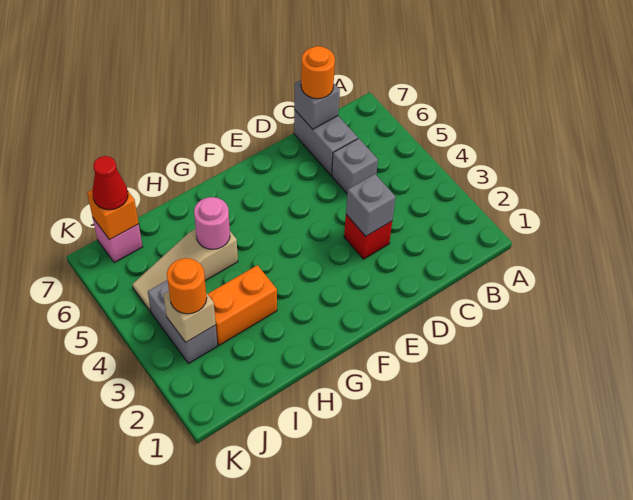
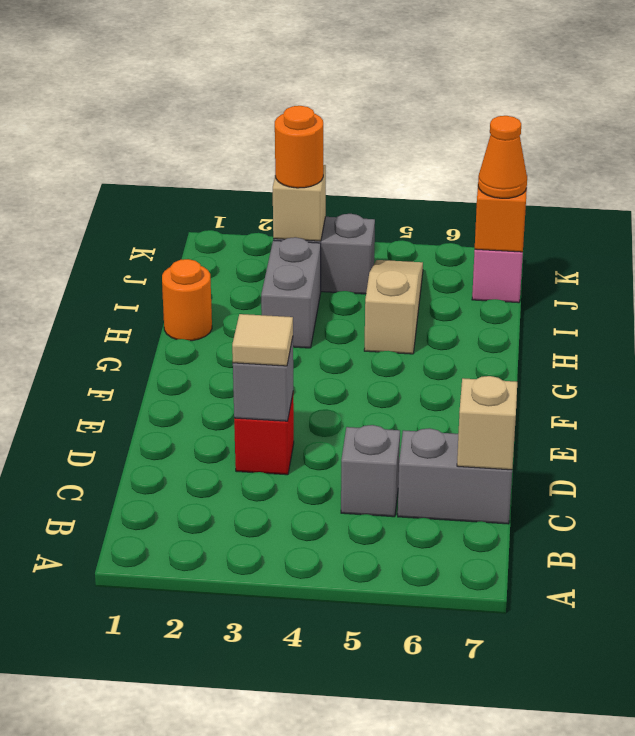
grey 1x1 brick [294,80,340,129] -> tan 1x1 brick [457,376,517,470]
orange 1x1 round brick [301,46,335,99] -> orange 1x1 round brick moved to [162,259,212,341]
none -> tan 1x1 tile [232,314,293,366]
orange 1x2 brick [208,265,277,345] -> grey 1x2 brick [261,237,321,348]
pink 1x1 round brick [194,197,230,249] -> none
red 1x1 cone [92,156,128,210] -> orange 1x1 cone [478,116,527,198]

